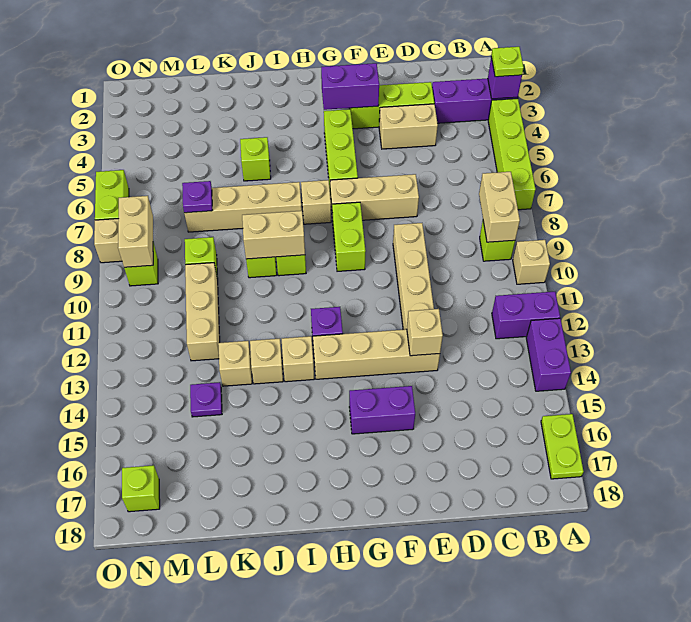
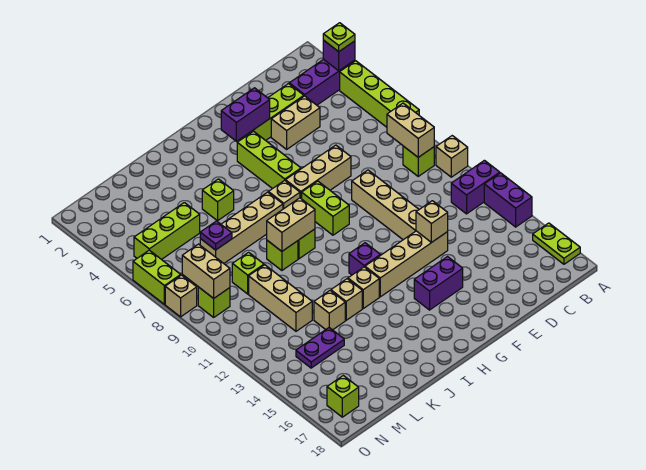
none -> lime 1x3 brick [134,203,200,260]
purple 1x1 plate [190,382,222,417] -> purple 1x2 plate [296,328,344,368]

